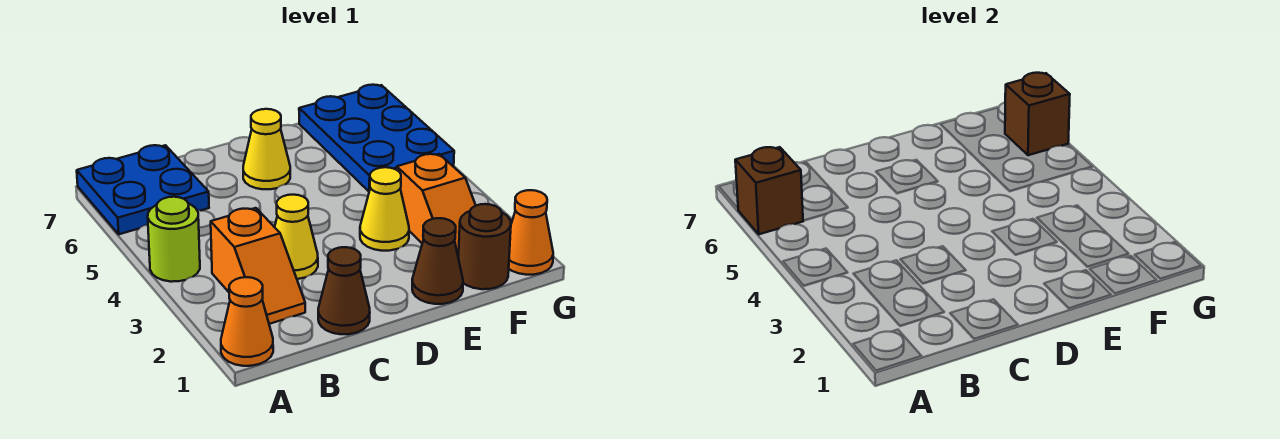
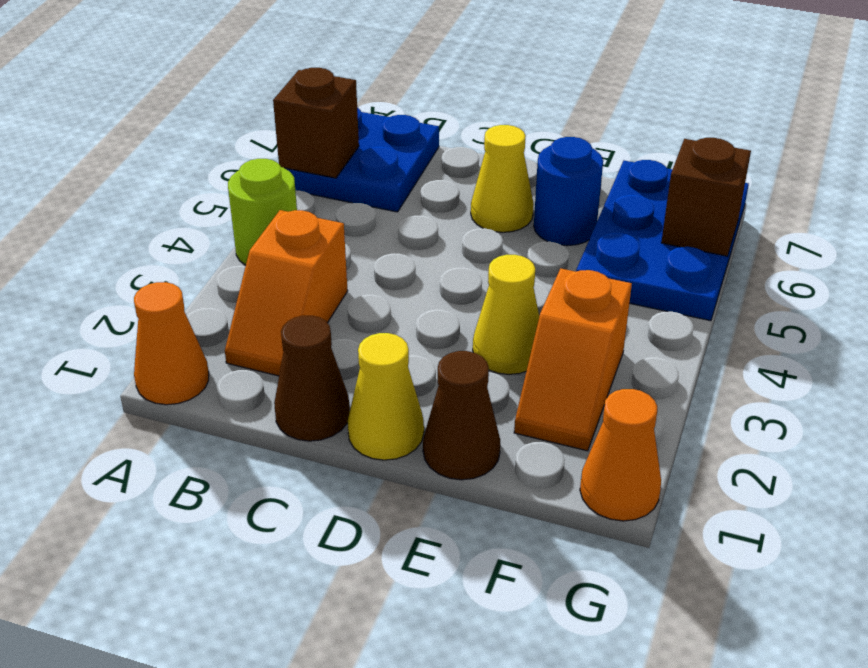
yellow 1x1 cone [275,195,318,279] -> yellow 1x1 cone moved to [348,333,424,460]
none -> blue 1x1 round brick [534,137,603,246]
brown 1x1 round brick [458,204,511,289] -> none

